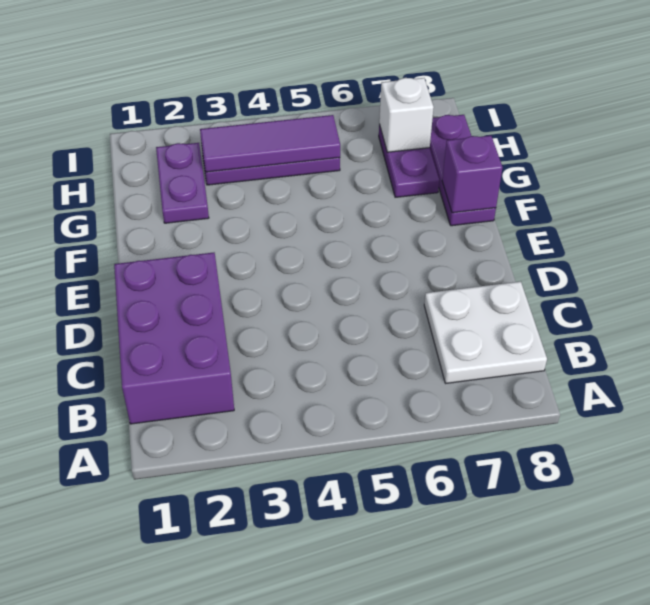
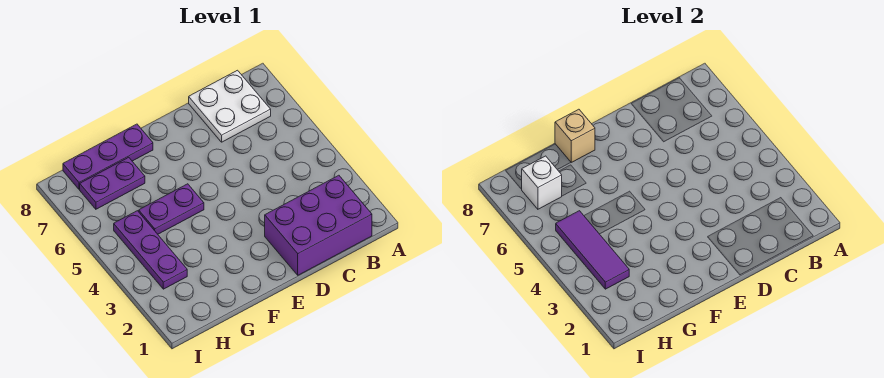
purple 1x1 brick [442,136,503,213] -> tan 1x1 brick [555,109,595,162]
purple 1x2 plate [156,143,209,223] -> purple 1x2 plate moved to [139,184,204,234]

